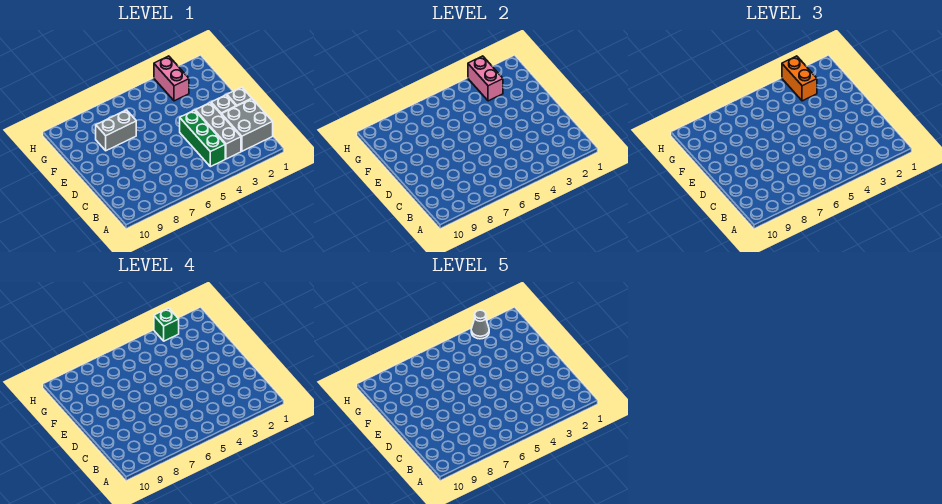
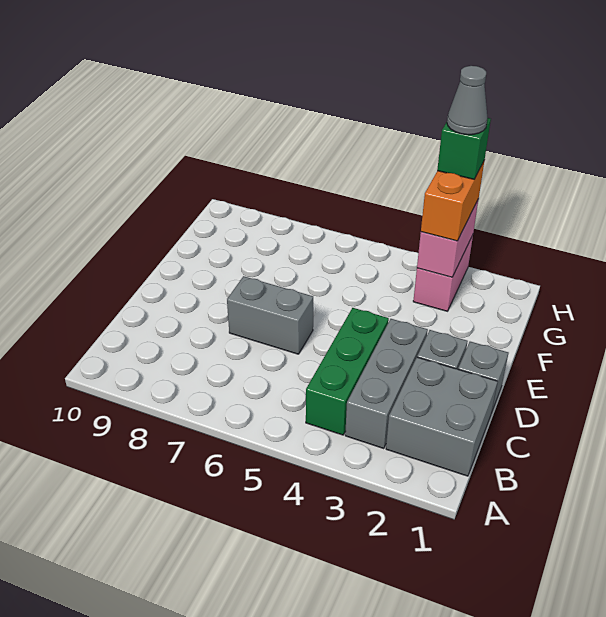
grey 1x2 brick [96,110,136,151] -> grey 1x2 brick moved to [227,276,313,354]

